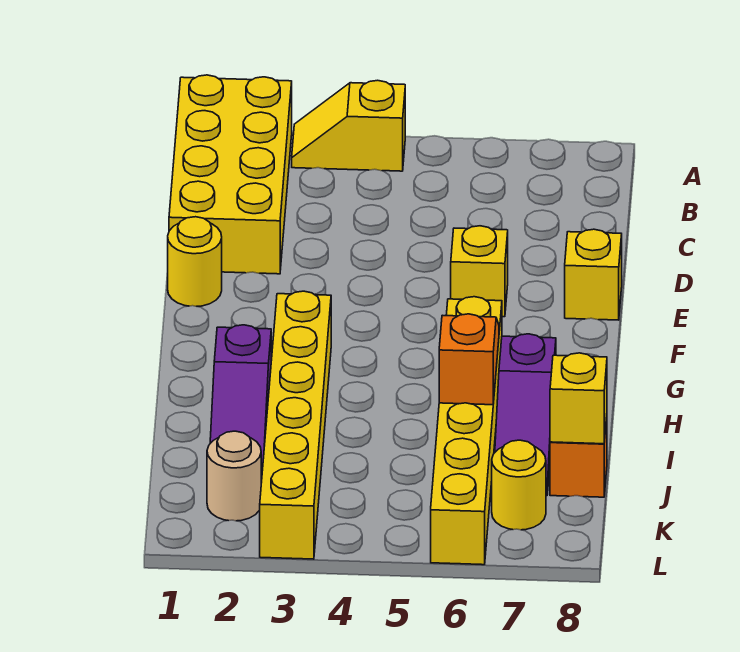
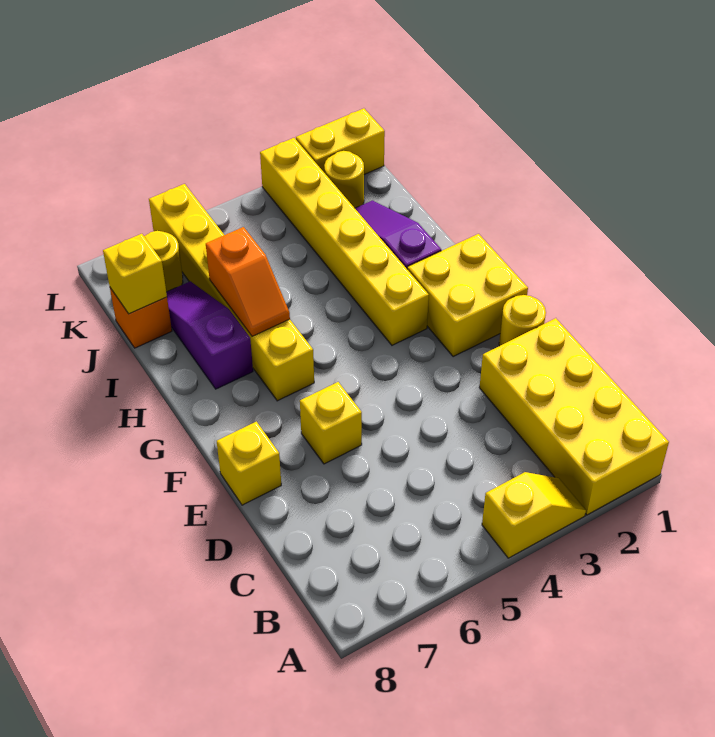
none -> yellow 2x2 brick [407,234,528,357]
tan 1x1 round brick [207,431,261,521] -> yellow 1x1 round brick [324,151,364,208]
none -> yellow 1x2 brick [296,108,385,174]

